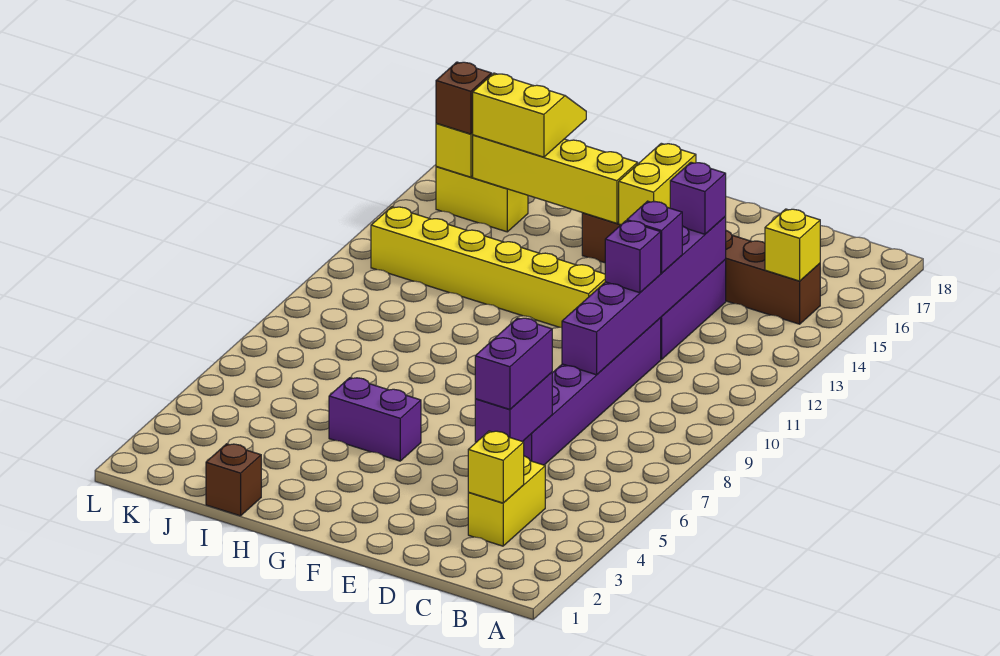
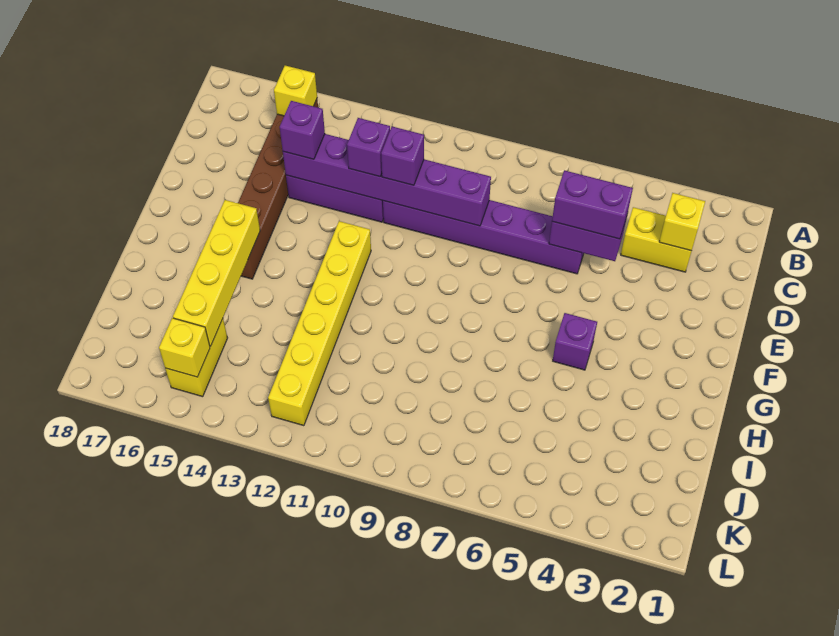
yellow 1x2 brick [619,143,696,225] -> none
purple 1x2 brick [329,378,421,461] -> purple 1x1 brick [553,313,597,370]
brown 1x1 brick [206,444,261,516] -> none
yellow 2x2 slope [473,73,586,157] -> none
brown 1x1 brick [436,62,492,134] -> none

